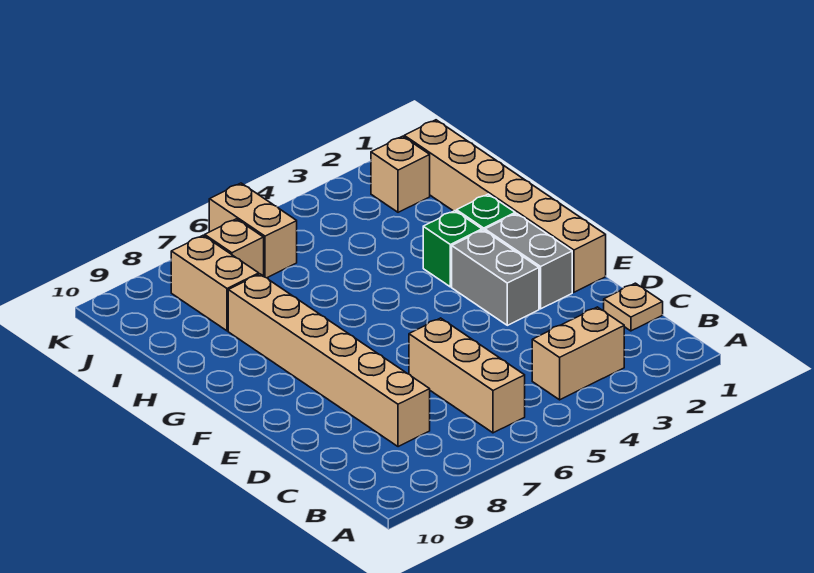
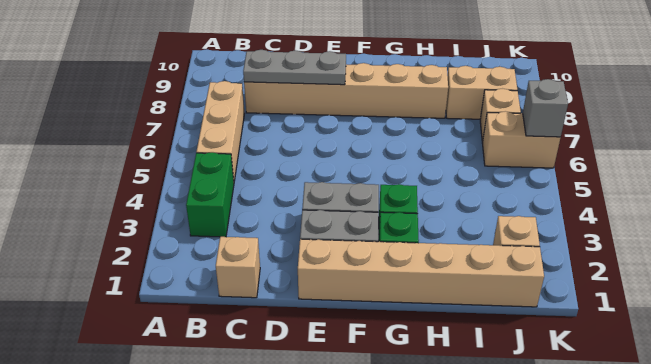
tan 1x2 brick [532,307,624,400] -> green 1x2 brick [186,152,234,237]
tan 1x3 brick [409,318,525,433] -> tan 1x3 brick turned to [196,81,245,181]
tan 1x1 plate [604,283,663,331] -> tan 1x1 brick [216,237,260,298]
none -> grey 1x3 plate [243,50,346,85]
none -> grey 1x1 brick [523,79,568,137]

